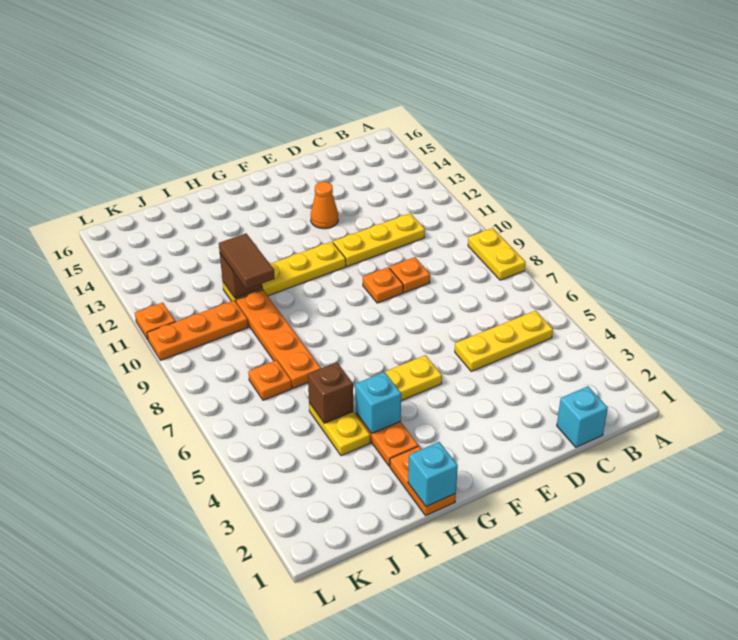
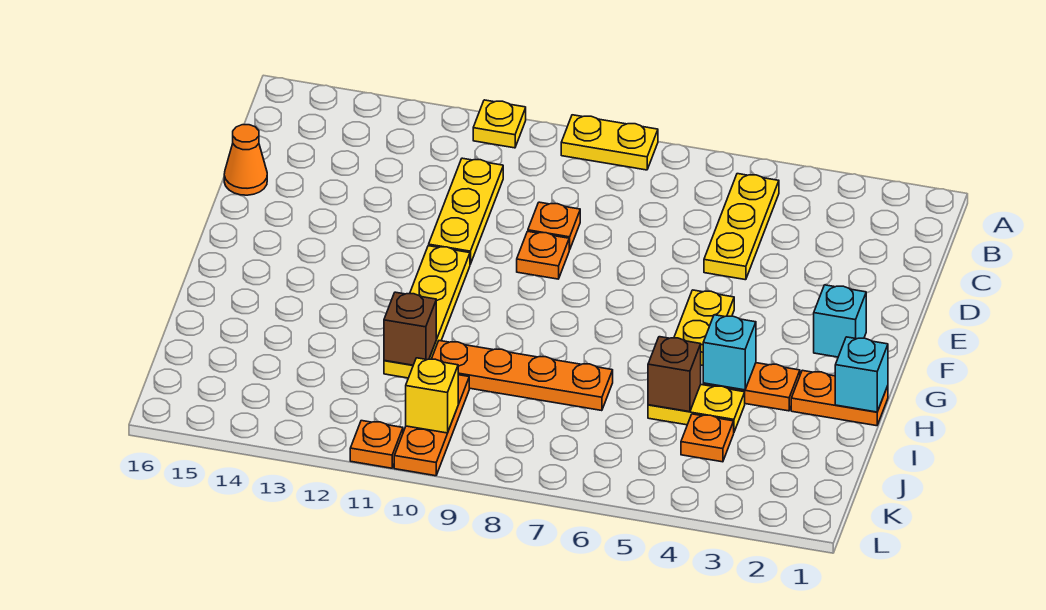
none -> yellow 1x1 plate [473,100,526,148]
cyan 1x1 brick [557,386,608,447] -> cyan 1x1 brick moved to [814,285,866,357]
orange 1x1 cone [311,182,338,229] -> orange 1x1 cone moved to [224,125,267,195]
brown 1x2 tile [219,234,275,289] -> none
orange 1x1 plate [248,360,292,400] -> orange 1x1 plate moved to [681,414,734,462]
none -> yellow 1x1 brick [406,358,458,433]

